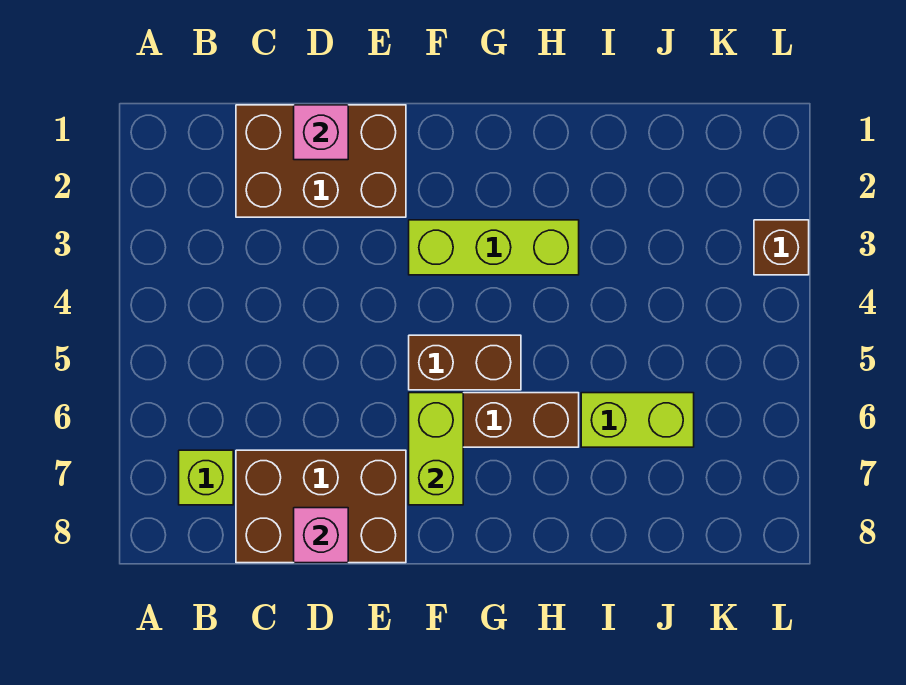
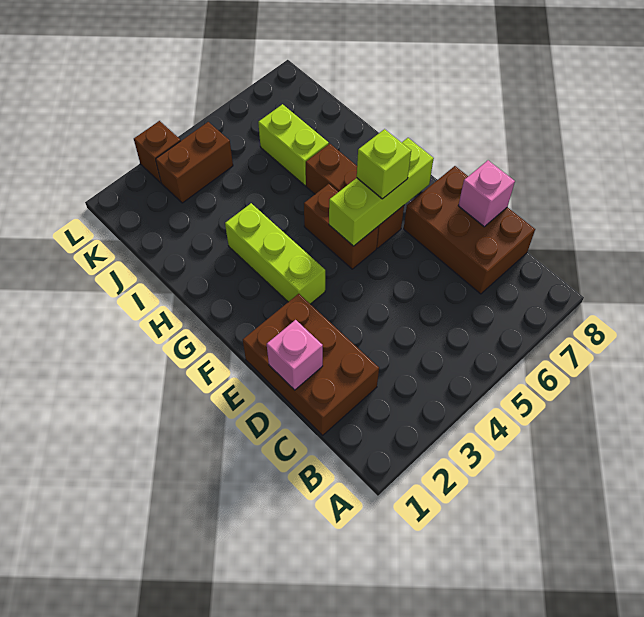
lime 1x1 brick [179,450,233,505] -> lime 1x1 brick moved to [357,129,411,199]
lime 1x2 brick [409,393,463,505] -> lime 1x3 brick [329,138,434,246]
none -> brown 1x2 brick [156,122,233,203]

